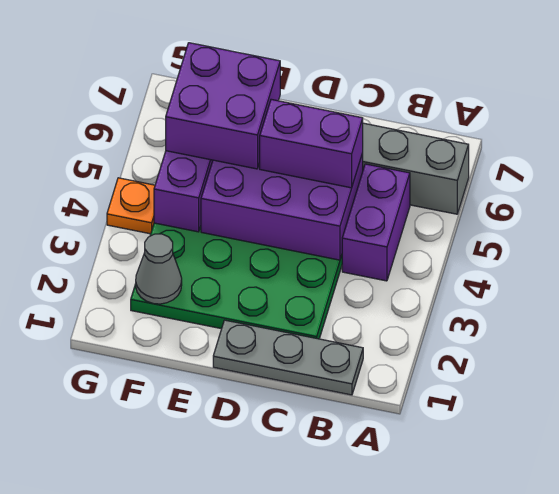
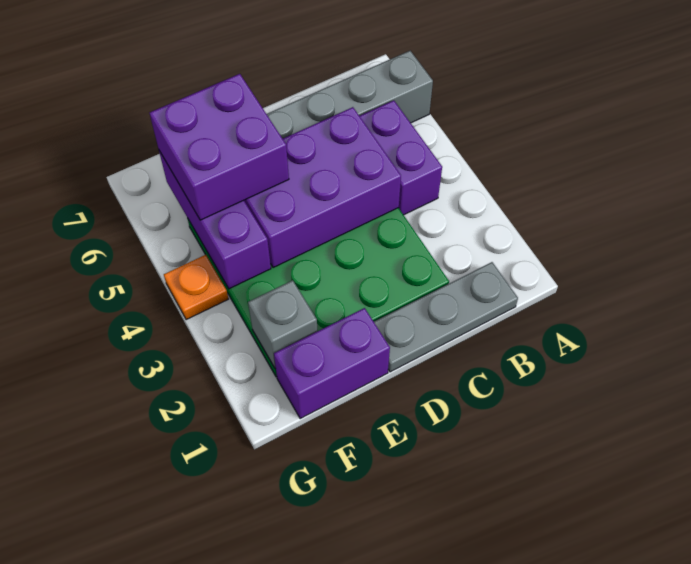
purple 1x2 brick [260,99,363,188] -> purple 1x2 brick moved to [274,308,390,419]
grey 1x1 cone [136,234,182,304] -> grey 1x1 brick [248,280,317,368]

